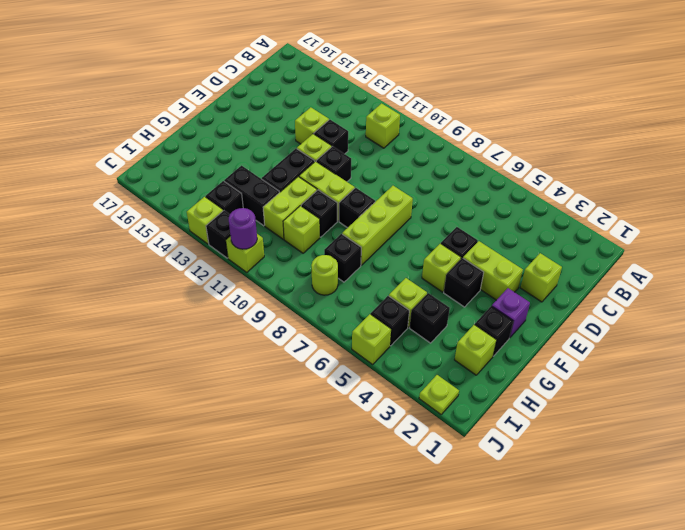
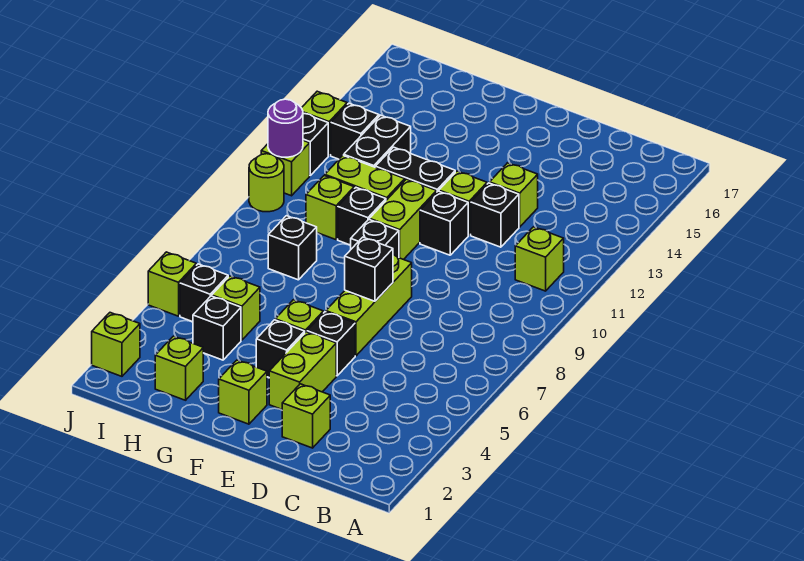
lime 1x3 brick [342,186,413,265] -> lime 1x3 brick turned to [326,255,412,356]
purple 1x1 brick [492,288,530,338] -> lime 1x1 brick [219,360,267,424]
black 1x1 brick [475,306,513,356] -> black 1x1 brick moved to [345,237,393,301]
lime 1x1 round brick [311,255,338,295] -> lime 1x1 round brick moved to [249,154,284,212]
lime 1x1 plate [419,375,459,414] -> lime 1x1 brick [92,313,140,376]

